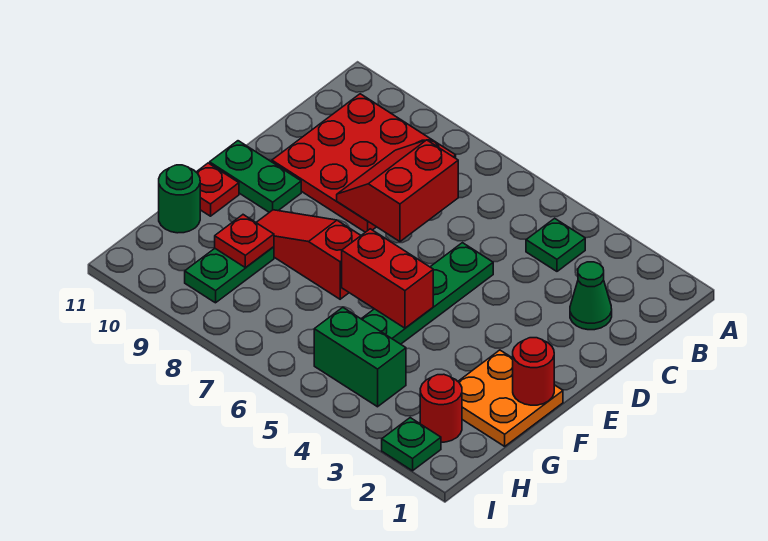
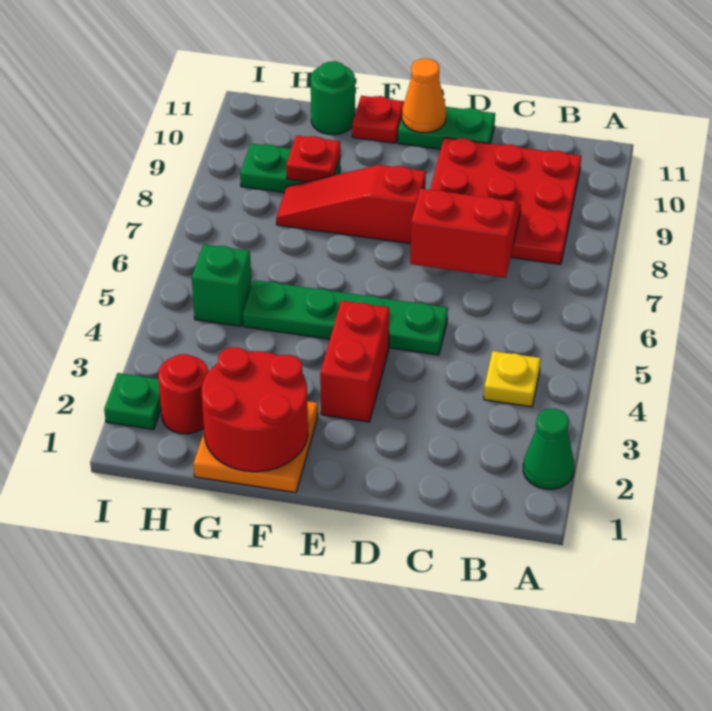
green 1x1 plate [526,218,585,271] -> yellow 1x1 plate [484,351,541,407]
green 1x1 cone [570,262,612,330] -> green 1x1 cone moved to [523,408,574,489]
green 1x2 plate [210,141,301,212] -> green 1x2 plate turned to [398,107,495,149]
none -> orange 1x1 cone [402,59,446,133]
red 1x1 round brick [513,338,554,405] -> red 2x2 round brick [202,347,308,472]
red 1x2 brick [342,229,433,328] -> red 1x2 brick moved to [320,300,389,422]
red 1x3 slope [256,210,361,299] -> red 1x3 slope turned to [276,165,426,244]
green 1x2 brick [314,307,406,407] -> green 1x1 brick [192,244,252,326]

